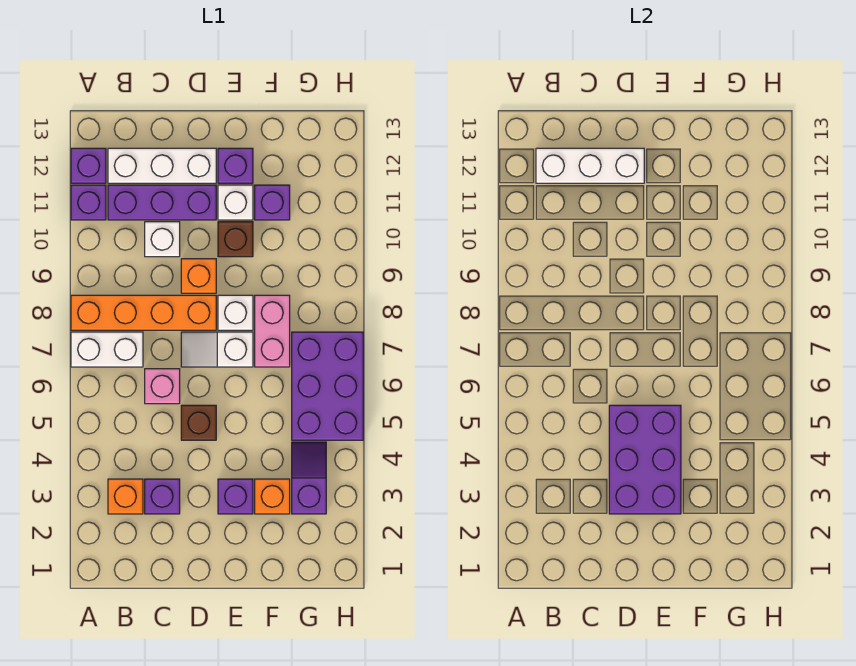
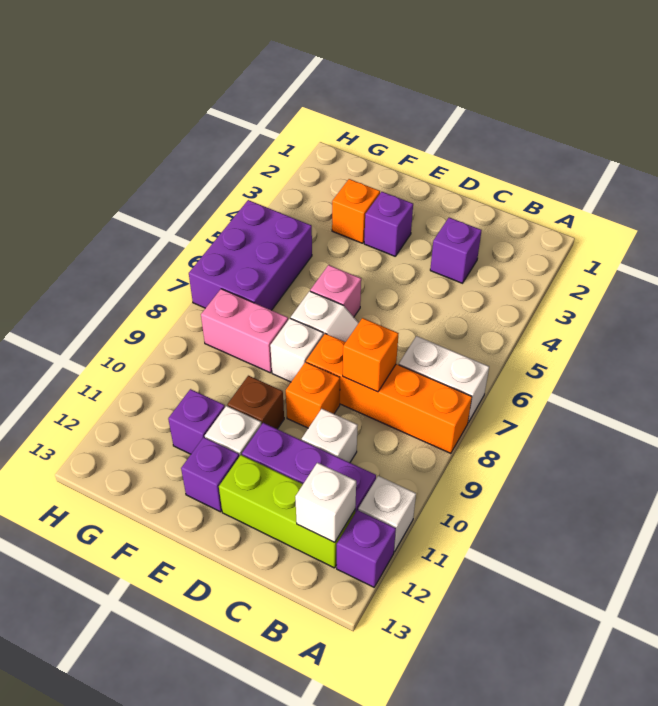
purple 1x1 brick [71,185,106,220] -> white 1x1 brick [358,476,416,552]
orange 1x1 brick [108,479,143,514] -> orange 1x1 brick moved to [343,318,399,392]
white 1x3 brick [108,148,216,183] -> lime 1x3 brick [219,455,355,568]
white 1x3 brick [536,148,644,183] -> white 1x1 brick [295,463,356,542]
pink 1x1 brick [145,369,180,404] -> pink 1x1 brick moved to [310,265,361,317]
purple 2x3 brick [609,405,681,514] -> none
brown 1x1 brick [181,405,216,440] -> none
pink 1x2 brick [255,295,290,367] -> pink 1x2 brick turned to [201,289,288,373]
purple 1x2 slope [292,442,326,514] -> none

